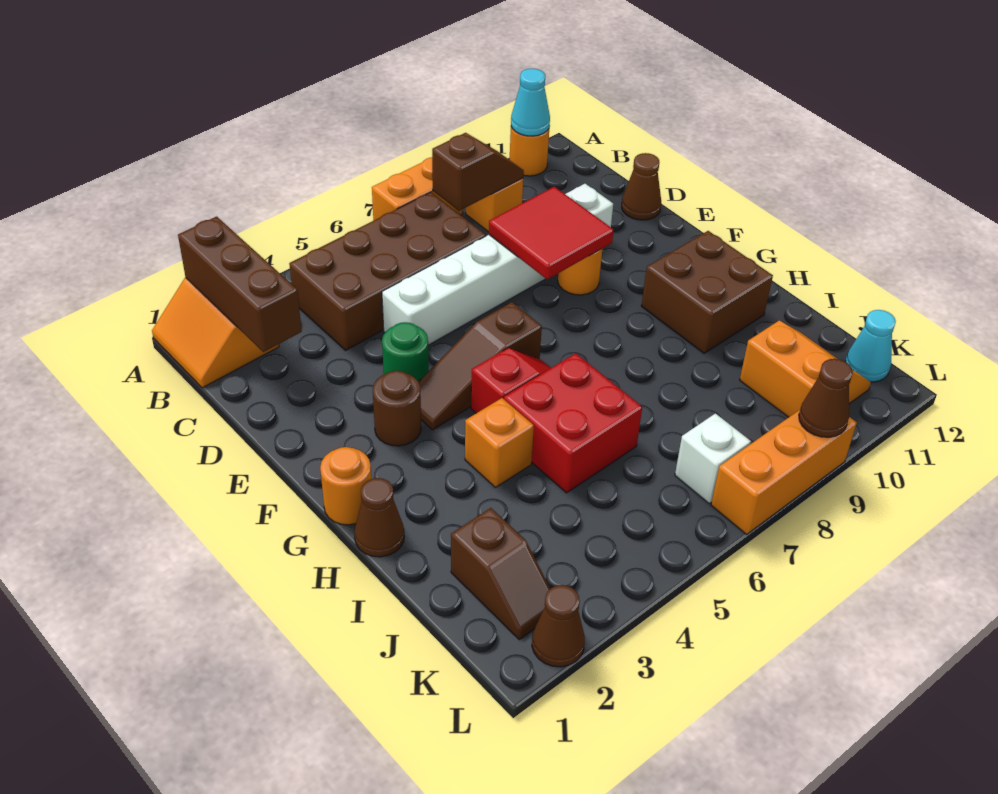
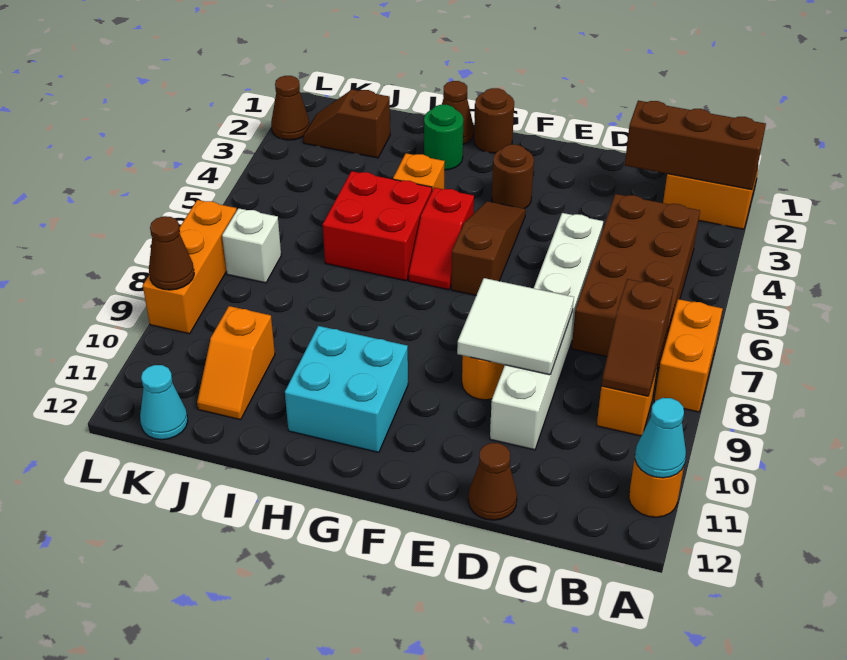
red 2x2 tile [489,187,613,279] -> white 2x2 tile [457,278,574,375]
green 1x1 round brick [382,322,429,382] -> green 1x1 round brick moved to [424,105,463,170]
orange 1x1 round brick [320,447,371,525] -> brown 1x1 round brick [474,88,514,153]
brown 2x2 brick [641,231,773,353] -> cyan 2x2 brick [285,326,408,452]
orange 2x2 slope [740,320,871,417] -> orange 1x2 slope [197,306,275,420]

